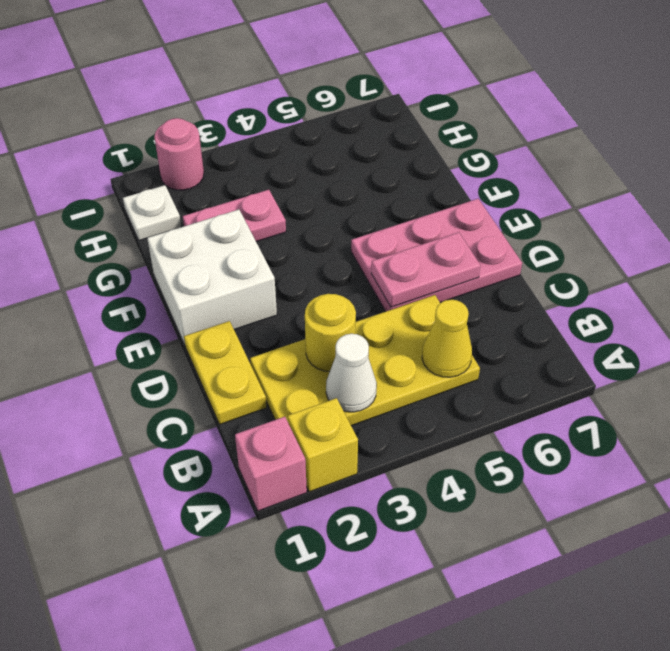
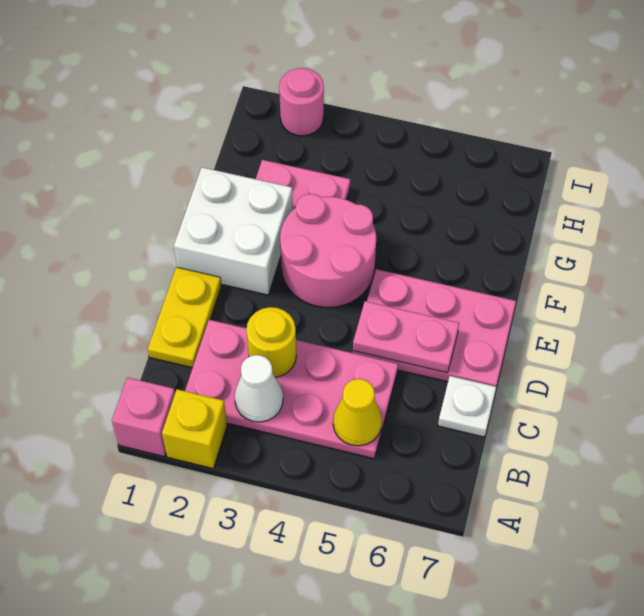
yellow 2x4 plate [250,295,480,426] -> pink 2x4 plate [185,320,398,459]
none -> pink 2x2 round brick [280,194,376,307]
white 1x1 plate [123,185,181,241] -> white 1x1 plate moved to [438,376,496,437]

